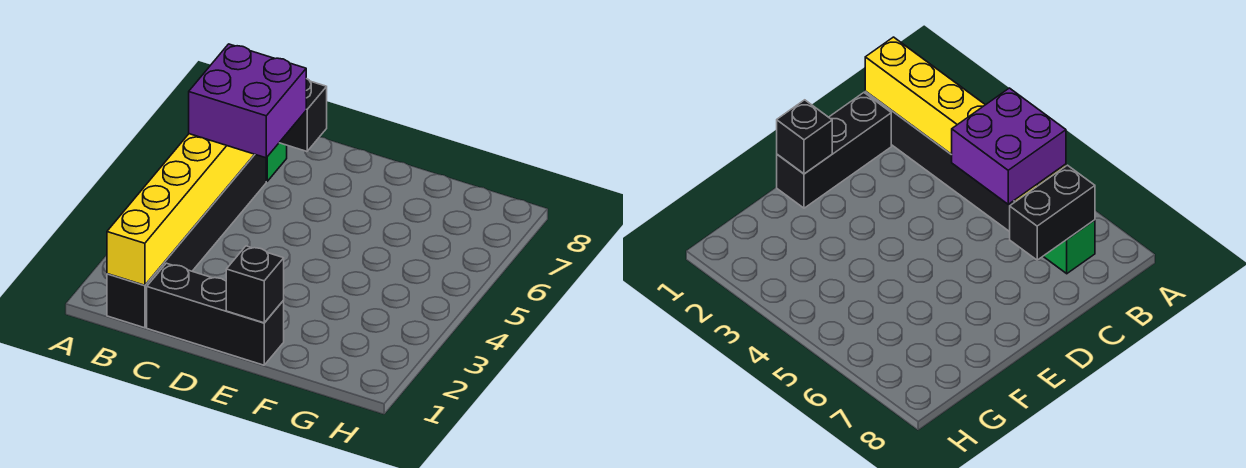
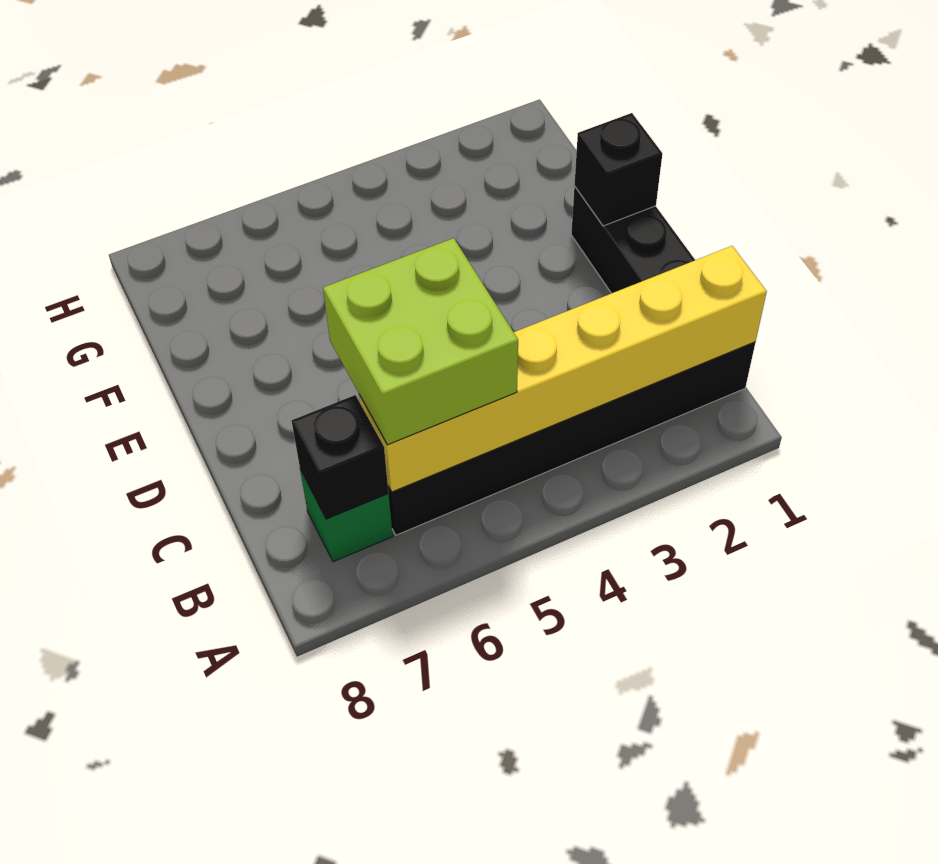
purple 2x2 brick [189,44,306,158] -> lime 2x2 brick [323,238,518,445]
black 1x2 brick [279,79,327,151] -> black 1x1 brick [292,395,389,519]

